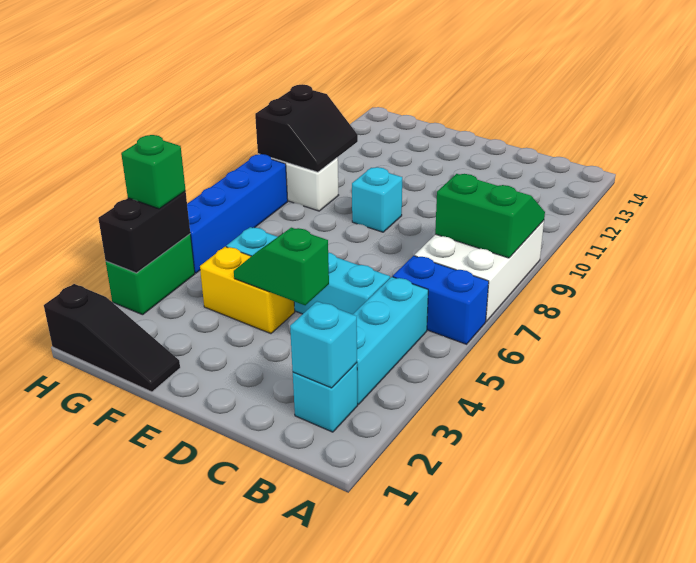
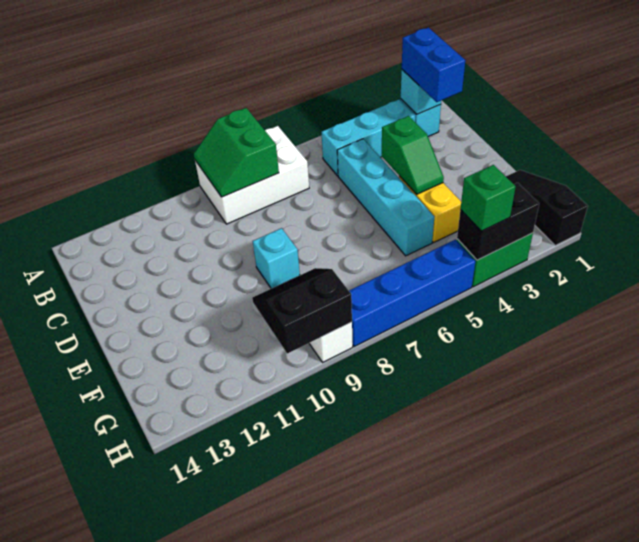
blue 1x2 brick [393,256,489,344] -> blue 1x2 brick moved to [402,28,465,102]

